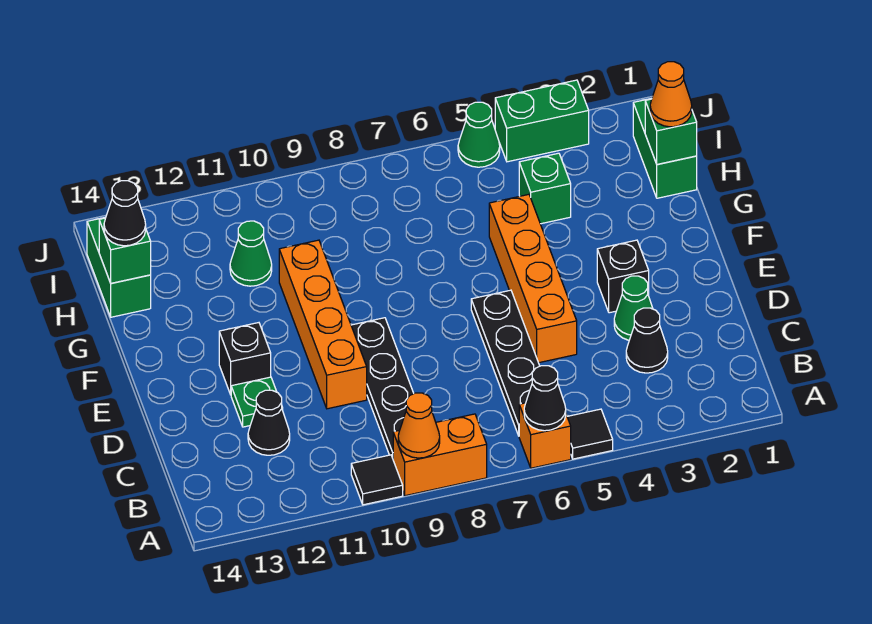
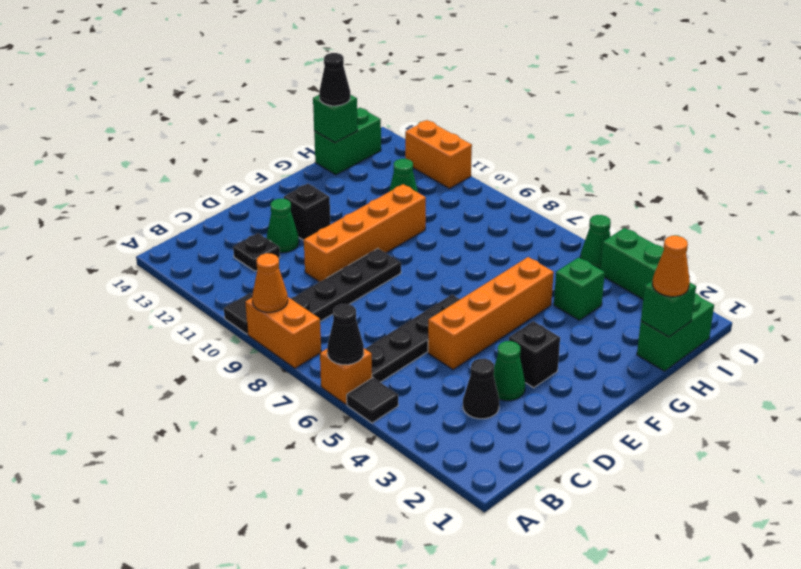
black 1x1 cone [248,390,290,455] -> black 1x1 plate [233,233,280,271]
green 1x1 plate [231,377,283,427] -> green 1x1 cone [266,199,299,253]
none -> orange 1x2 brick [405,120,472,189]

